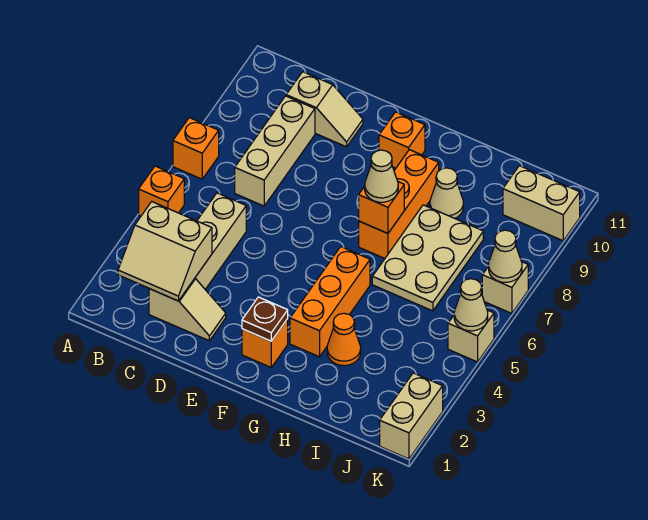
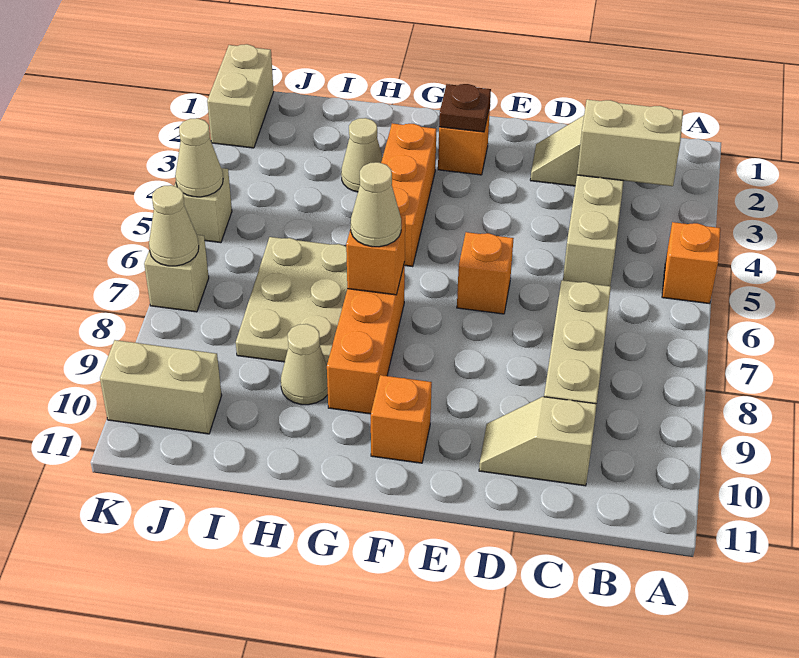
orange 1x1 brick [173,118,219,179] -> orange 1x1 brick moved to [457,232,514,314]
orange 1x1 cone [327,313,361,366] -> tan 1x1 cone [341,118,383,192]

